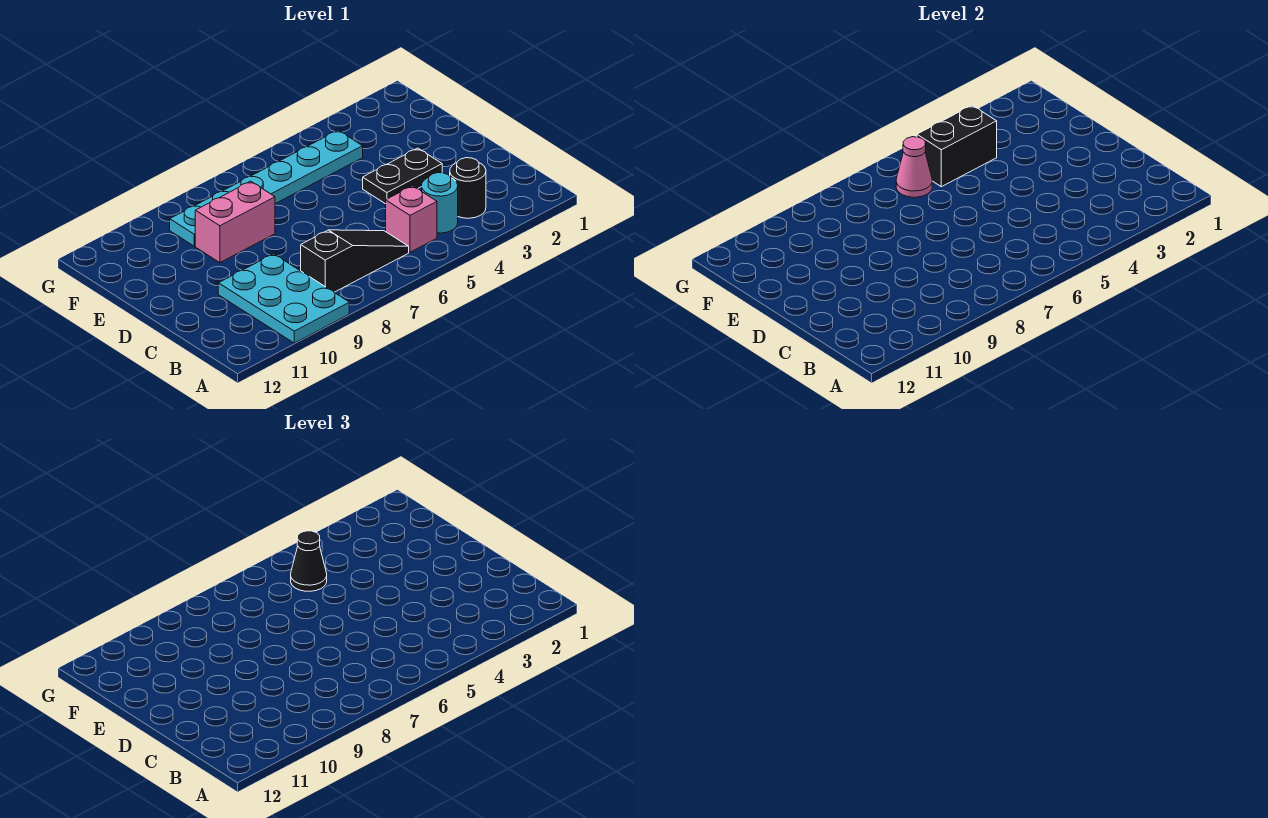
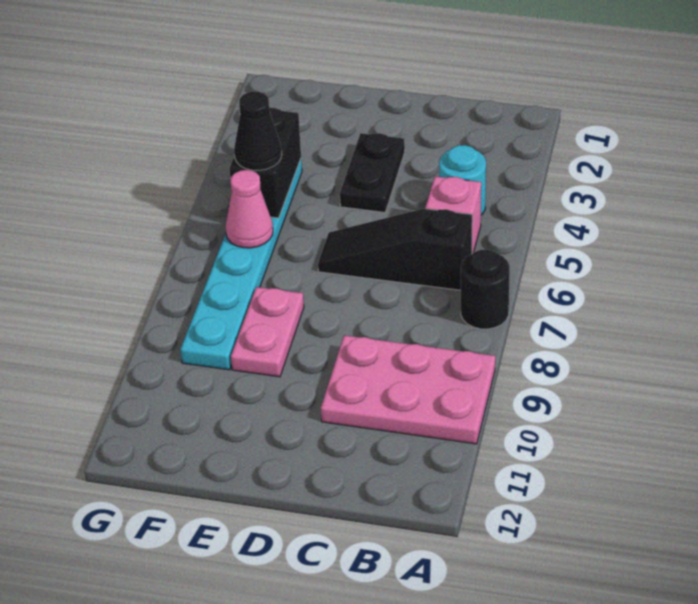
cyan 2x3 plate [218,254,349,343] -> pink 2x3 plate [321,335,495,444]
black 1x1 round brick [450,158,486,218] -> black 1x1 round brick moved to [461,249,510,329]
black 1x3 slope [301,230,409,292] -> black 1x3 slope turned to [318,209,472,290]
pink 1x2 brick [195,181,275,263] -> pink 1x2 plate [231,287,304,377]

